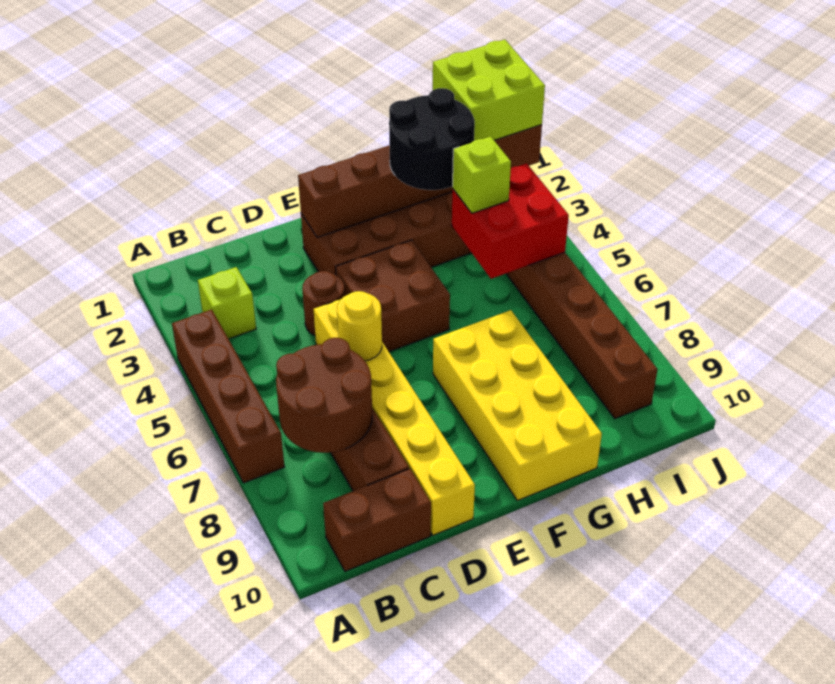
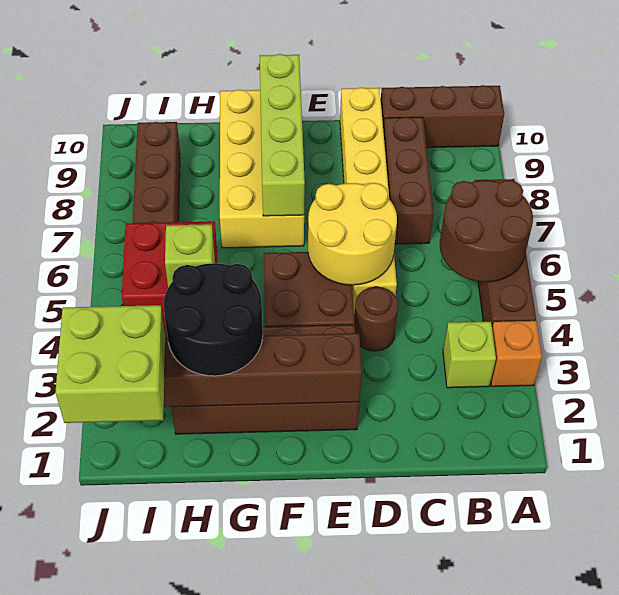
none -> orange 1x1 brick [491,320,542,387]
brown 2x2 round brick [276,338,372,453] -> brown 2x2 round brick moved to [440,180,533,282]
brown 1x2 brick [323,469,431,571] -> brown 1x3 brick [381,85,504,148]
yellow 1x1 round brick [337,291,382,361] -> yellow 2x2 round brick [308,183,397,285]
none -> lime 1x4 brick [260,54,305,216]

